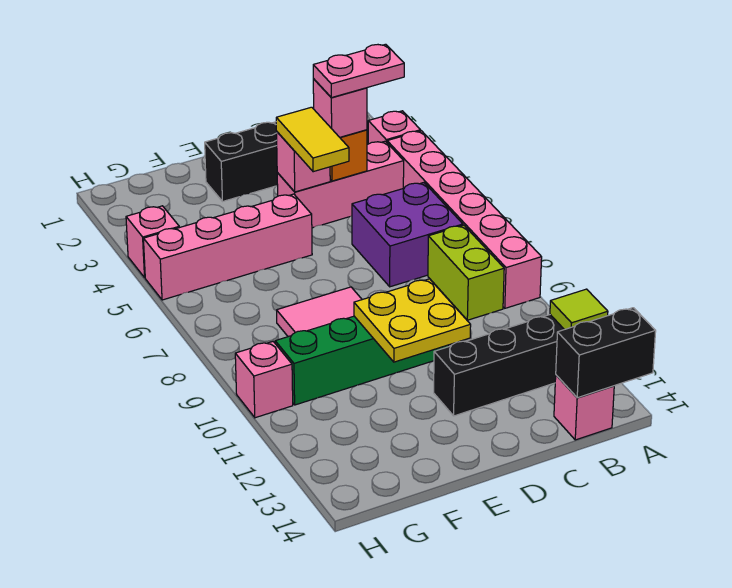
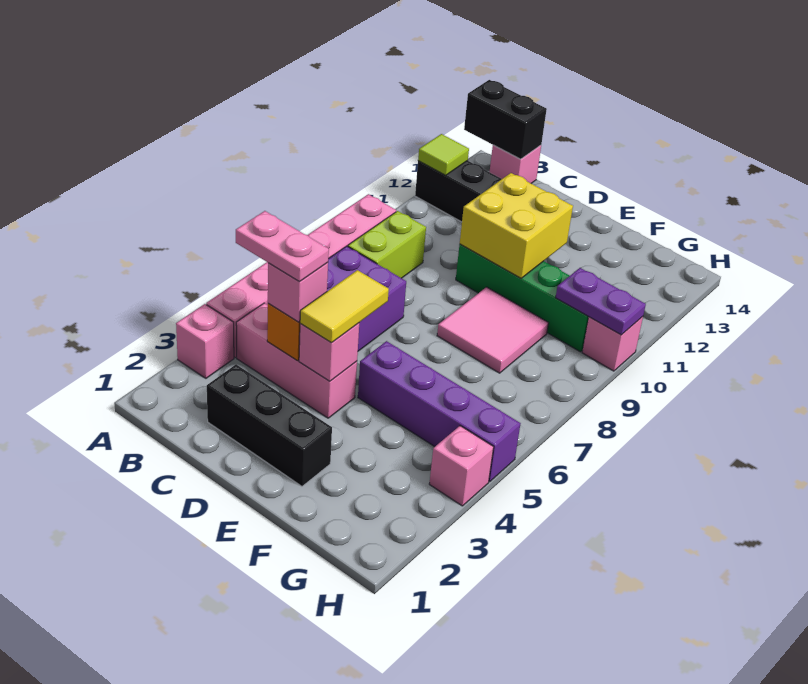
yellow 2x2 plate [354,279,471,362] -> yellow 2x2 brick [460,173,573,278]
pink 1x4 brick [143,194,312,300] -> purple 1x4 brick [358,341,521,482]
none -> purple 1x2 plate [556,268,646,335]

